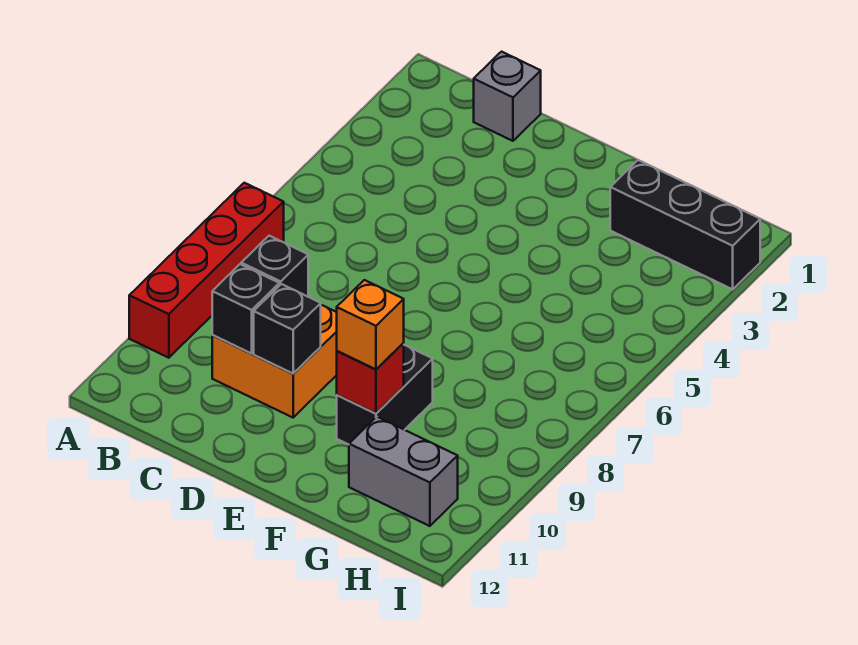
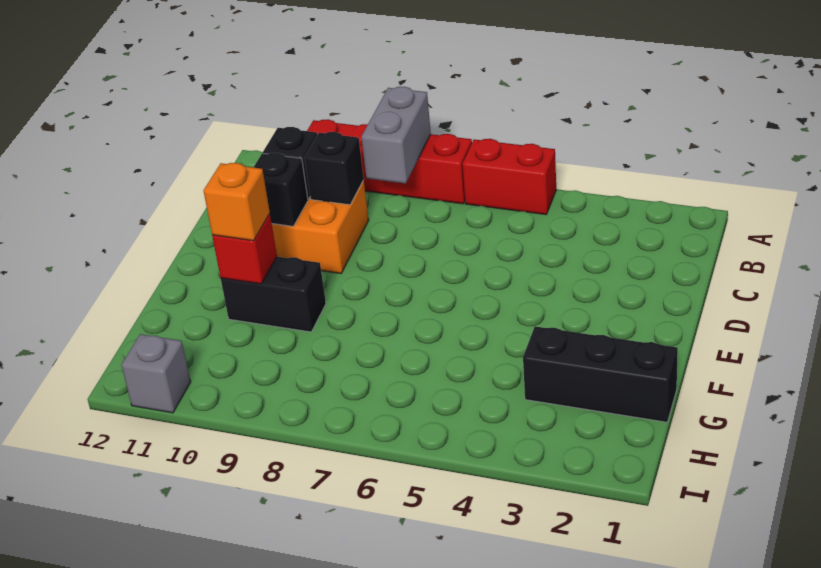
none -> red 1x2 brick [462,139,556,215]
grey 1x1 brick [474,52,541,141] -> grey 1x1 brick moved to [121,334,191,413]
black 1x3 brick [610,160,760,289] -> black 1x3 brick turned to [523,326,678,422]
grey 1x2 brick [349,417,458,526] -> grey 1x2 brick moved to [361,87,431,184]

